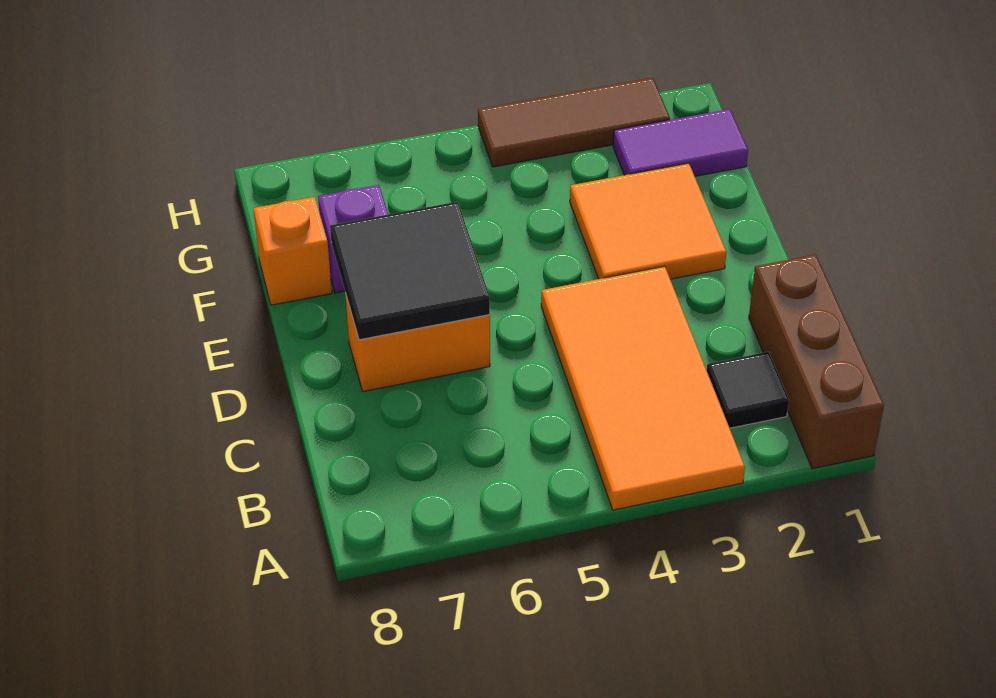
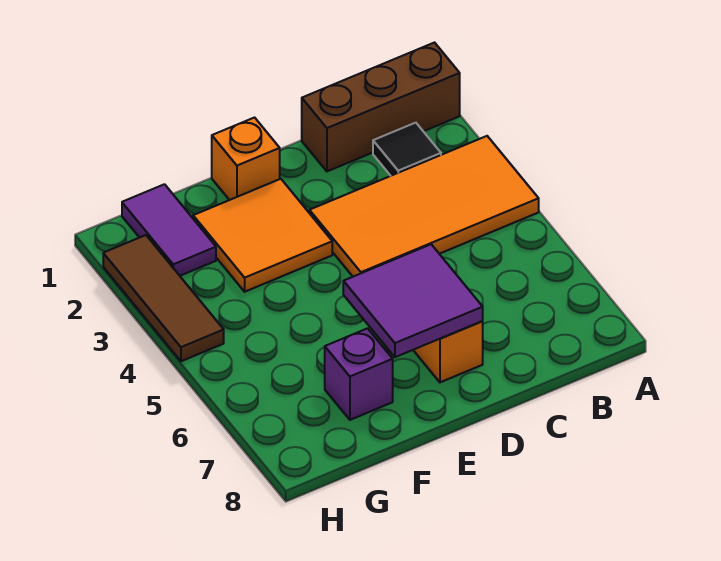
black 2x2 tile [330,202,490,340] -> purple 2x2 tile [343,244,483,357]
orange 1x1 brick [253,197,332,305] -> orange 1x1 brick moved to [212,118,280,200]

